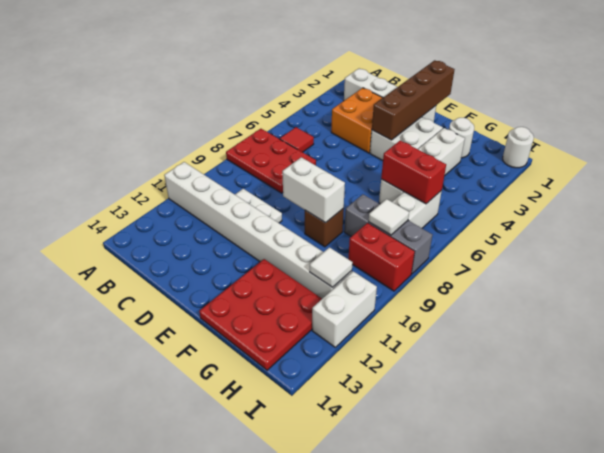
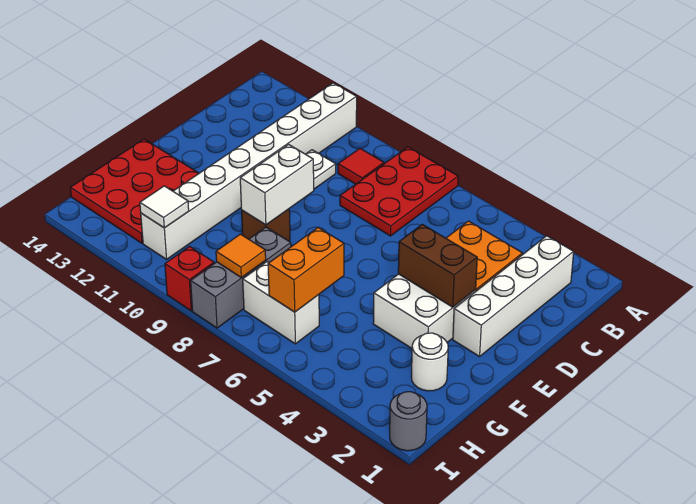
red 1x1 tile [280,127,314,152] -> red 1x1 tile moved to [338,148,384,184]
brown 1x4 brick [372,60,455,140] -> brown 1x2 brick [398,224,477,307]
white 1x4 brick [379,128,465,204] -> none
red 1x2 brick [381,140,446,204] -> orange 1x2 brick [268,228,344,312]
white 1x1 tile [369,199,409,235] -> orange 1x1 tile [216,234,266,278]
red 1x2 brick [348,223,415,291] -> red 1x1 brick [165,246,214,311]
white 1x1 round brick [503,127,534,168] -> grey 1x1 round brick [390,392,427,451]
white 1x2 brick [312,271,377,347] -> none

